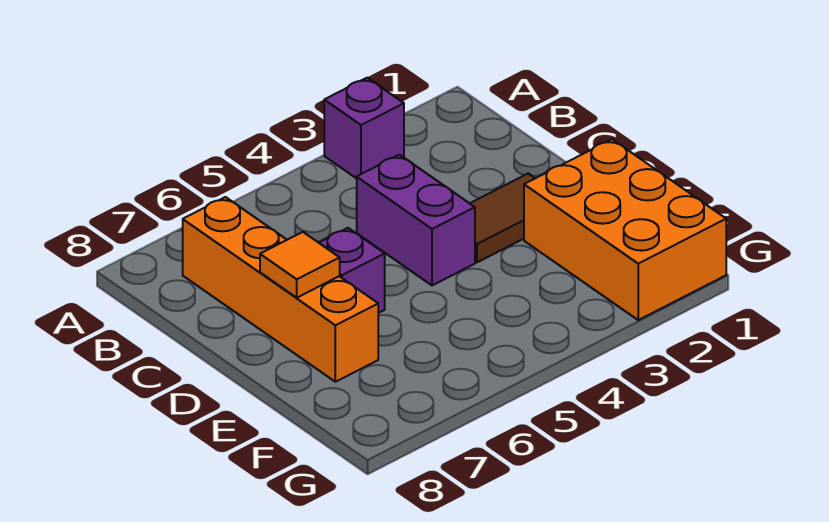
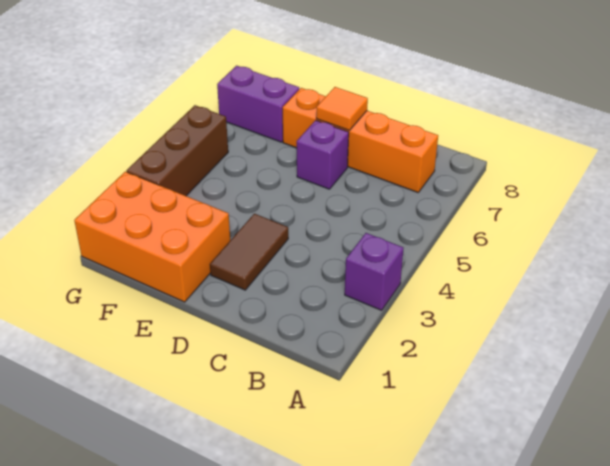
purple 1x2 brick [357,155,475,285] -> purple 1x2 brick moved to [217,66,299,142]
none -> brown 1x3 brick [126,105,228,196]

